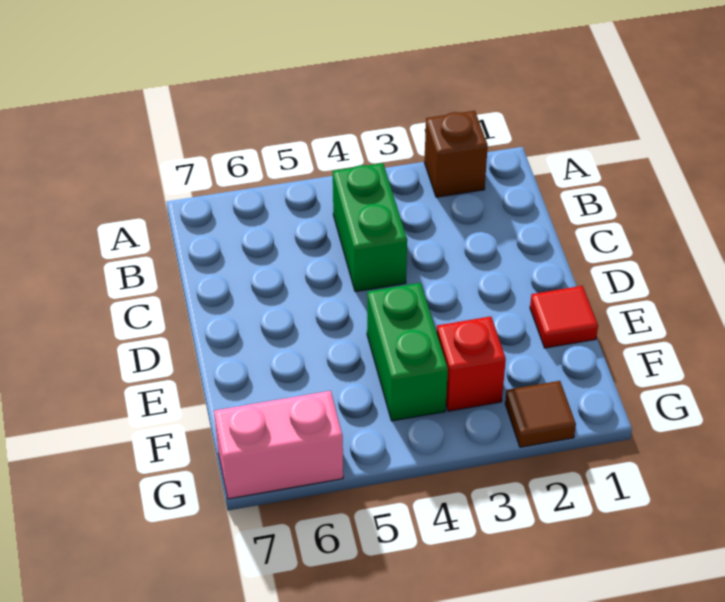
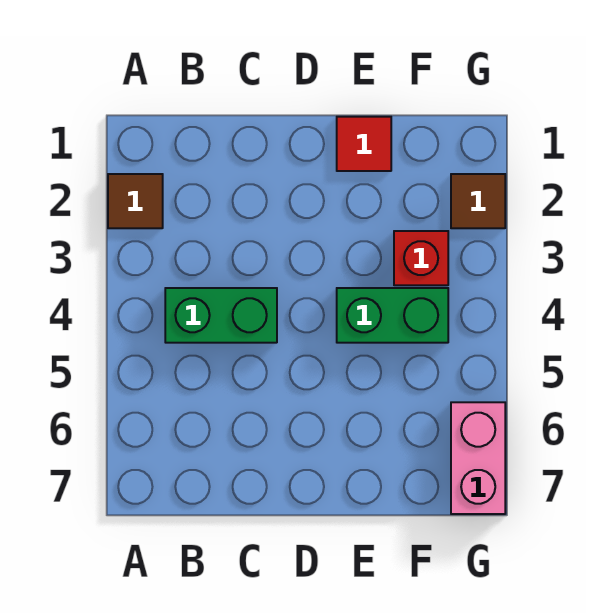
brown 1x1 brick [424,111,488,197] -> brown 1x1 tile [108,174,163,228]

